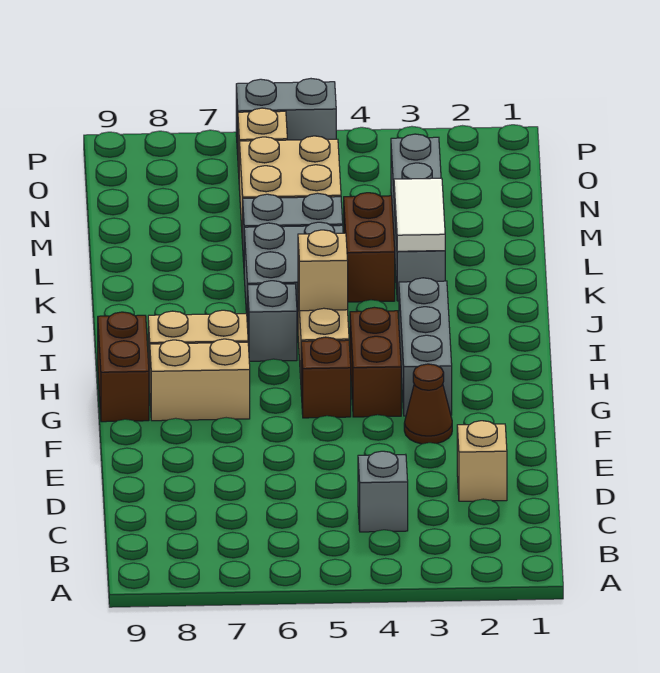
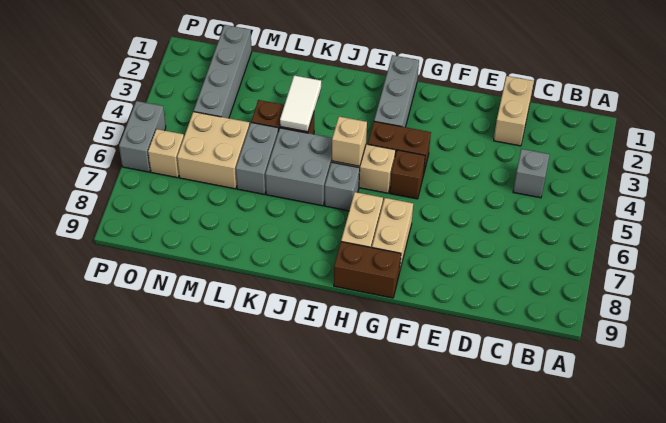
tan 1x1 brick [457,421,507,501] -> tan 1x2 brick [494,76,534,146]
brown 1x1 cone [404,364,452,444] -> none
grey 1x3 brick [399,278,452,416] -> grey 1x3 brick turned to [374,55,419,127]
grey 1x4 brick [391,134,445,301] -> grey 1x4 brick turned to [194,25,252,118]
white 1x2 tile [394,178,445,251] -> white 1x2 tile turned to [280,76,321,132]

